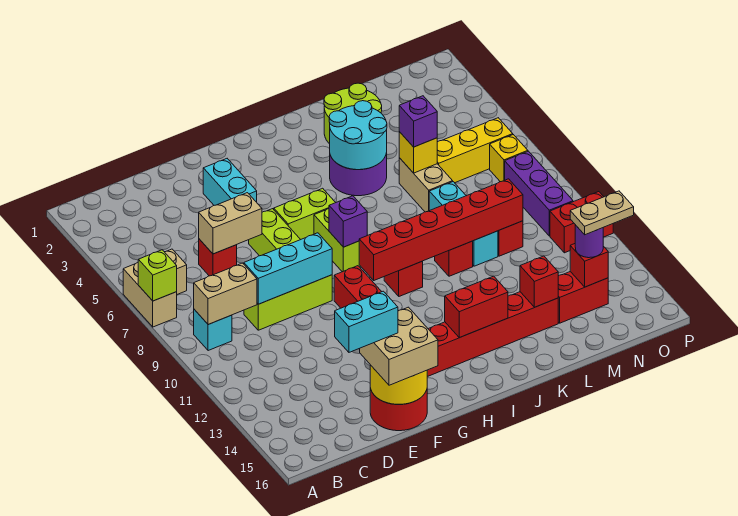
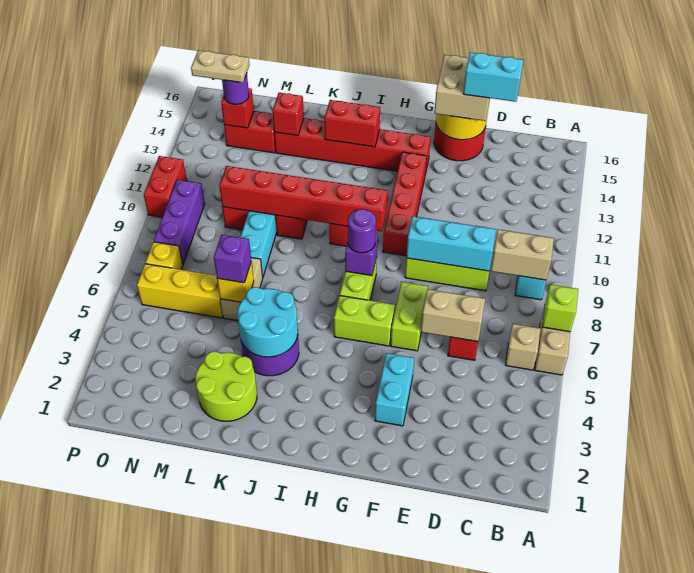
none -> purple 1x1 round brick [348,209,376,253]
red 1x2 brick [550,192,613,253] -> red 1x2 brick turned to [144,156,187,217]

